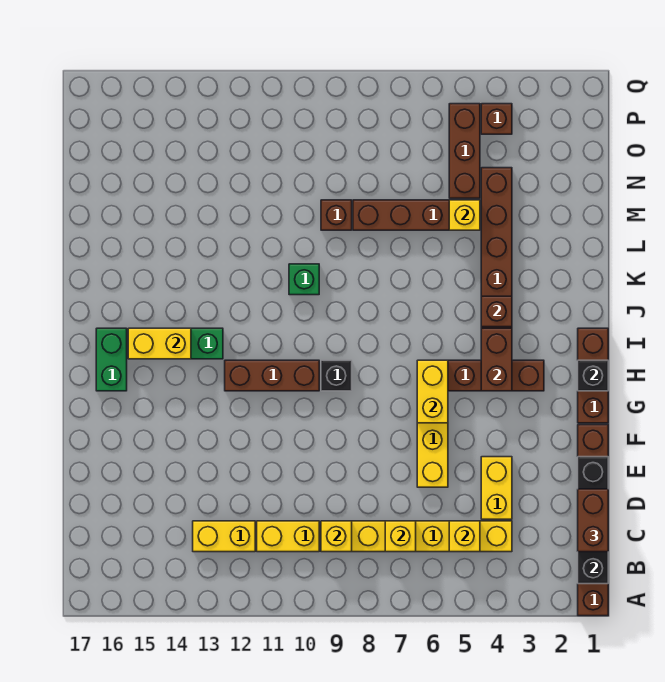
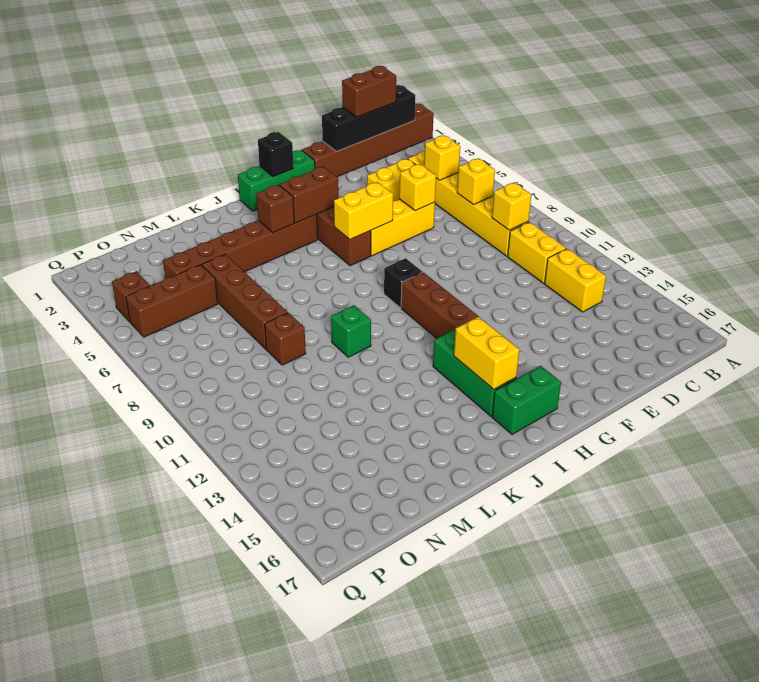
brown 1x3 brick [578,328,608,423] -> green 1x3 brick [238,150,315,211]
yellow 1x1 brick [449,200,480,230] -> yellow 1x1 brick moved to [399,164,436,211]

